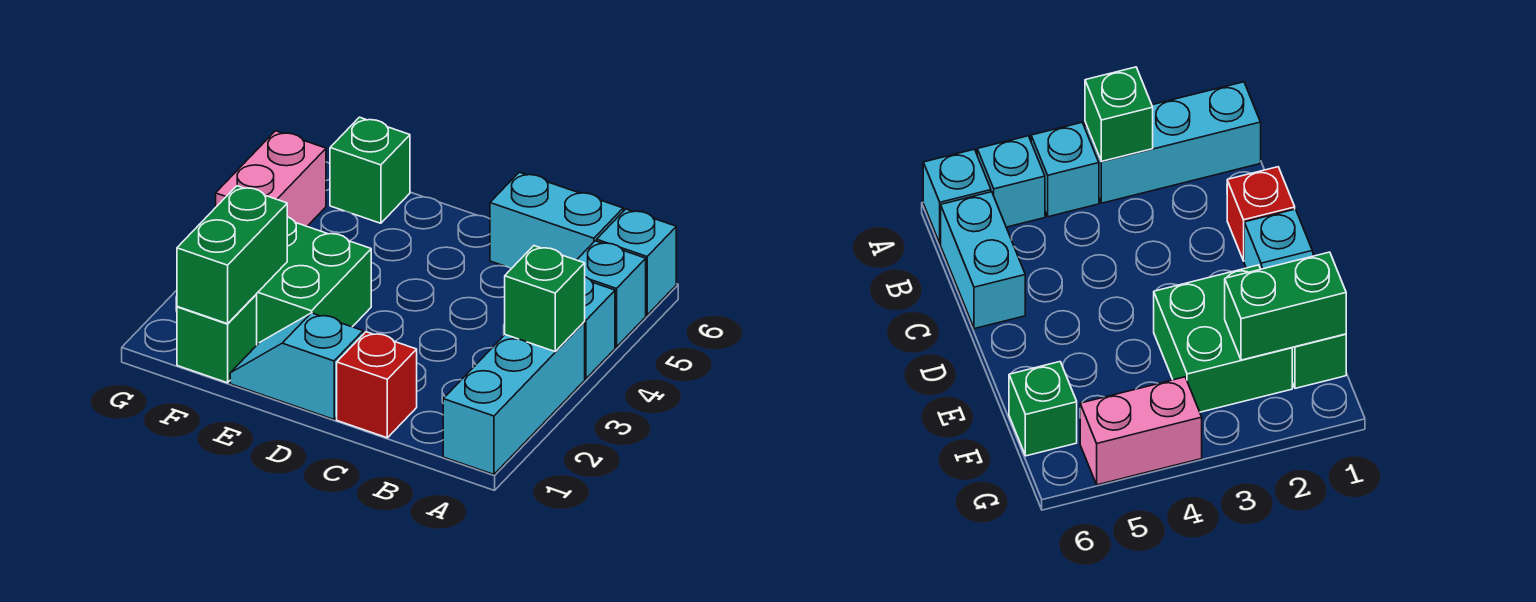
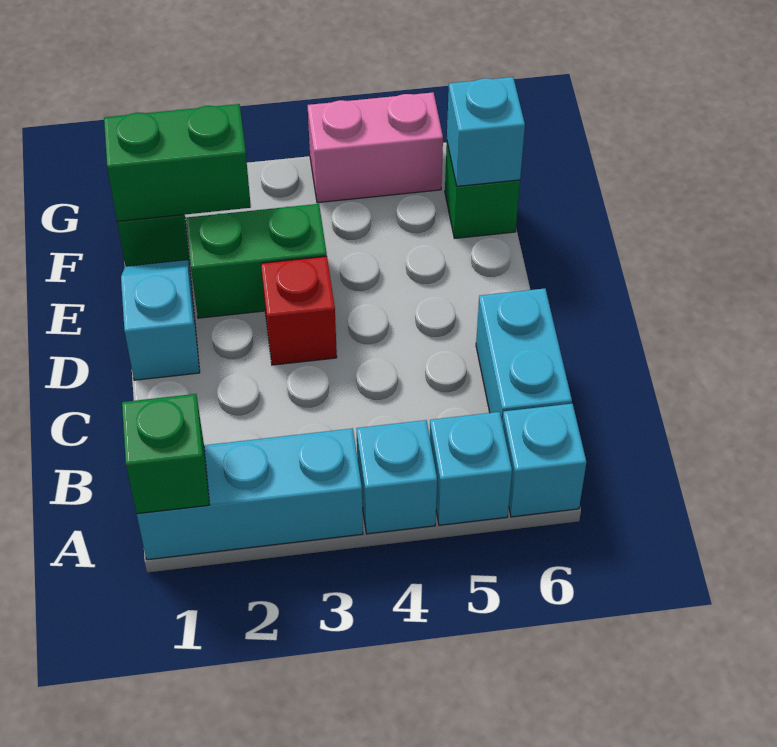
green 1x1 brick [505,246,585,351] -> green 1x1 brick moved to [122,394,210,514]
red 1x1 brick [337,332,417,438] -> red 1x1 brick moved to [261,256,337,365]
green 2x2 brick [257,217,371,345] -> green 1x2 brick [186,204,327,318]
none -> cyan 1x1 brick [447,77,525,186]

